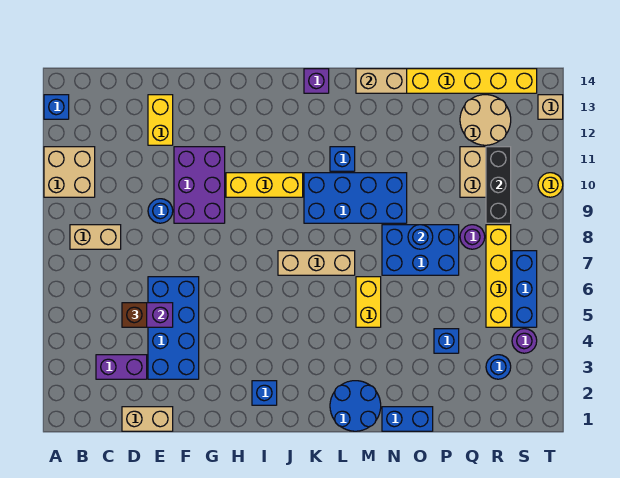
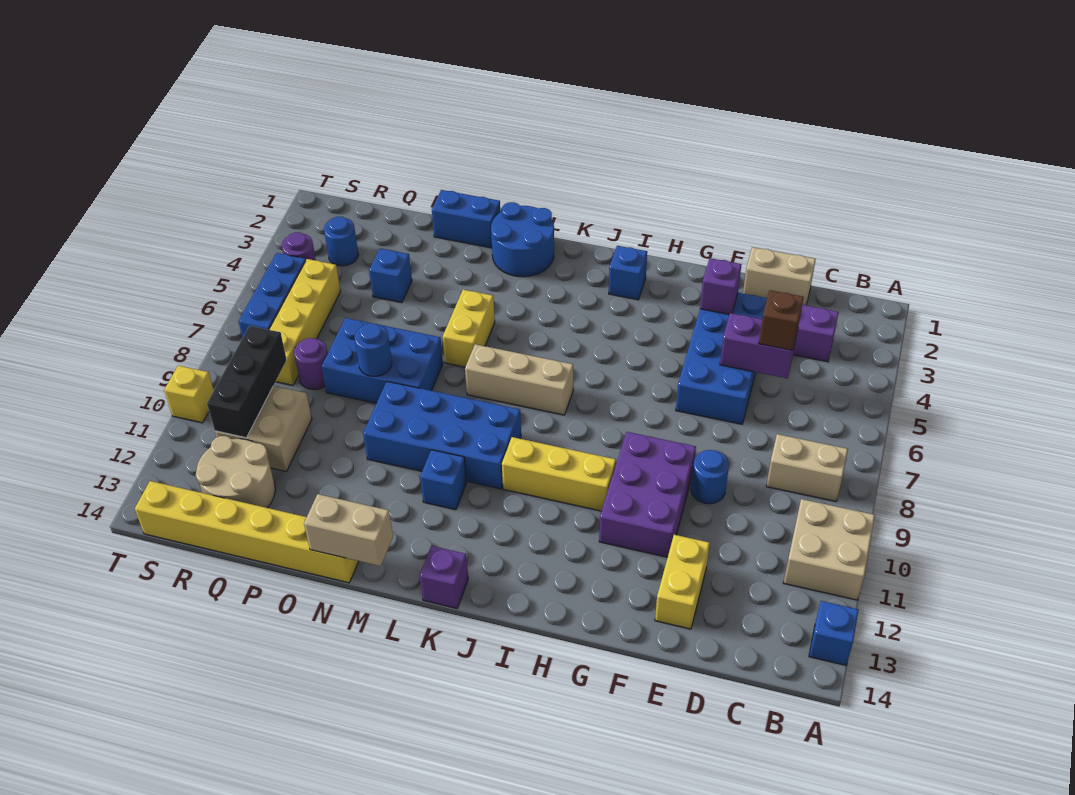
none -> purple 1x1 brick [700,258,742,314]
yellow 1x1 round brick [538,173,563,197] -> yellow 1x1 brick [164,366,214,423]
tan 1x1 brick [538,95,563,119] -> none

